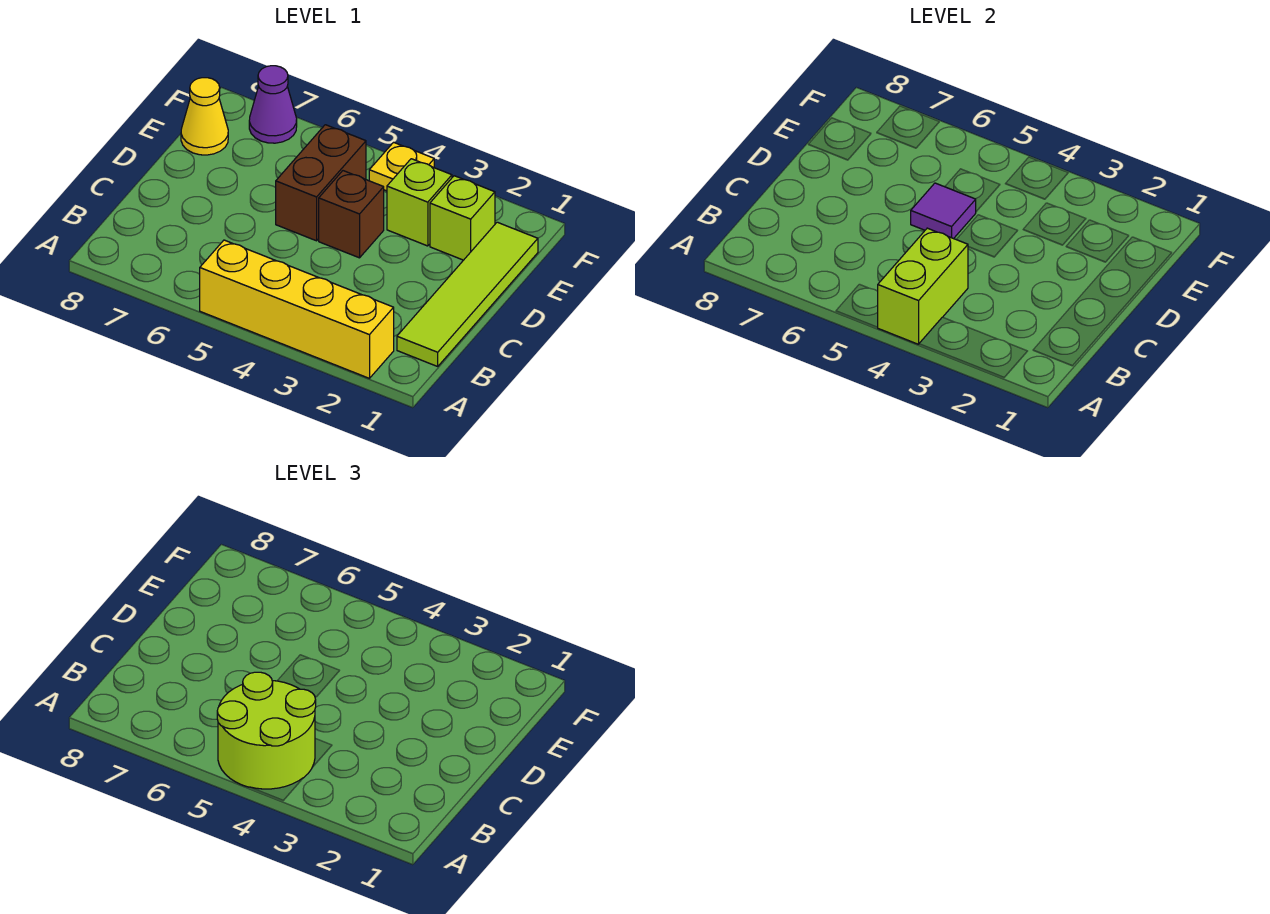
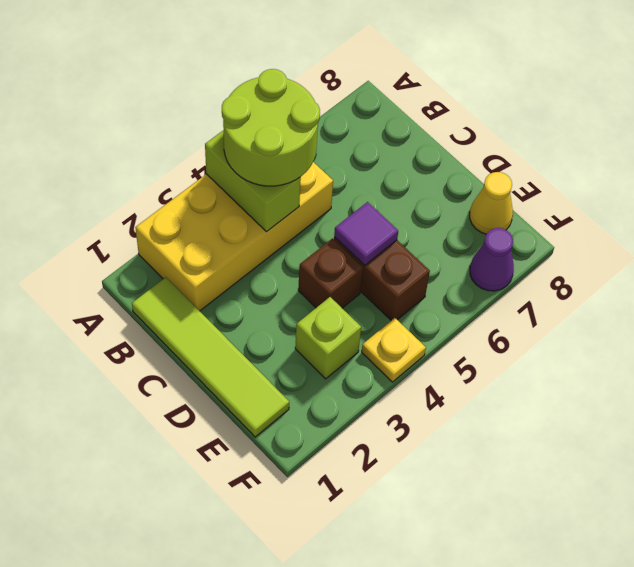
yellow 1x4 brick [200,240,394,378] -> yellow 2x4 brick [135,162,333,311]
lime 1x1 brick [430,176,495,260] -> none

